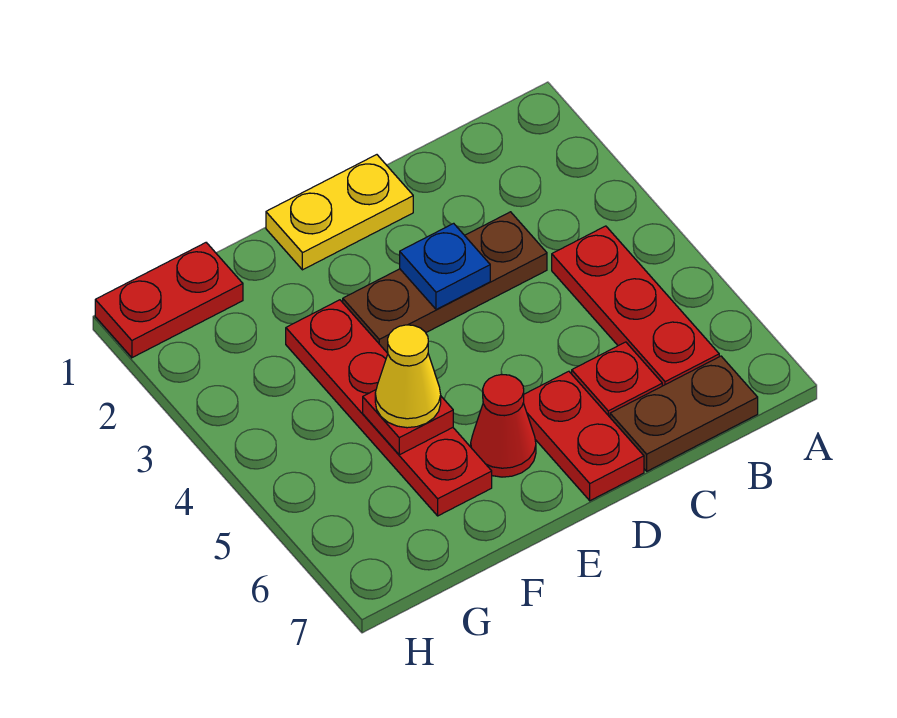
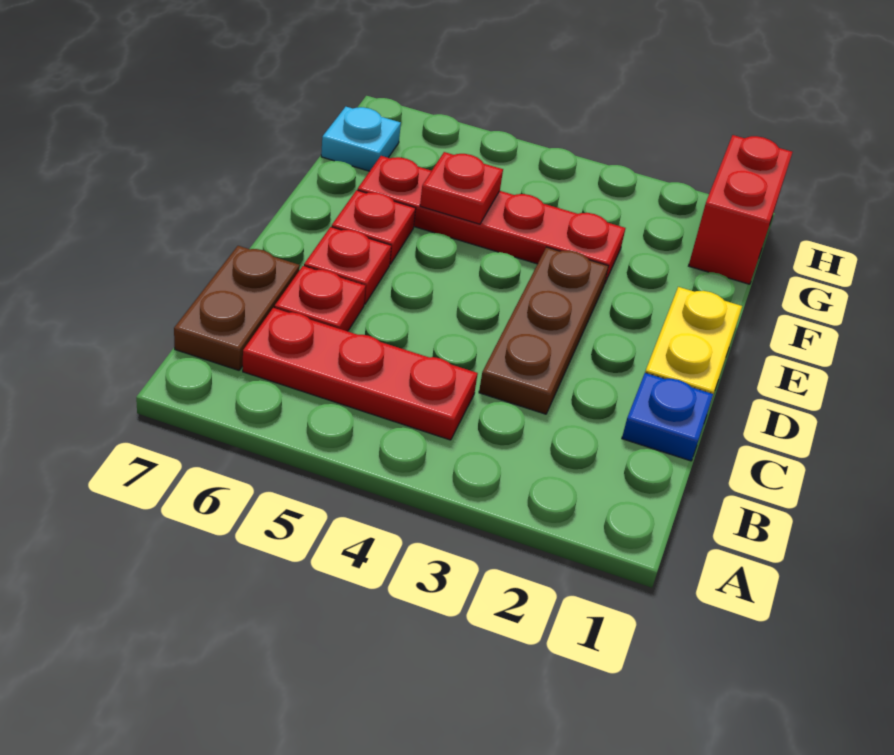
blue 1x1 plate [400,223,490,310] -> blue 1x1 plate moved to [622,373,713,461]
red 1x2 plate [523,371,644,501] -> red 1x1 plate [304,227,391,304]
red 1x1 cone [471,374,536,477] -> red 1x1 plate [332,190,416,264]
yellow 1x1 cone [375,325,441,428] -> none
red 1x2 plate [95,243,243,358] -> red 1x2 brick [689,135,792,284]
none -> cyan 1x1 plate [321,107,401,171]

